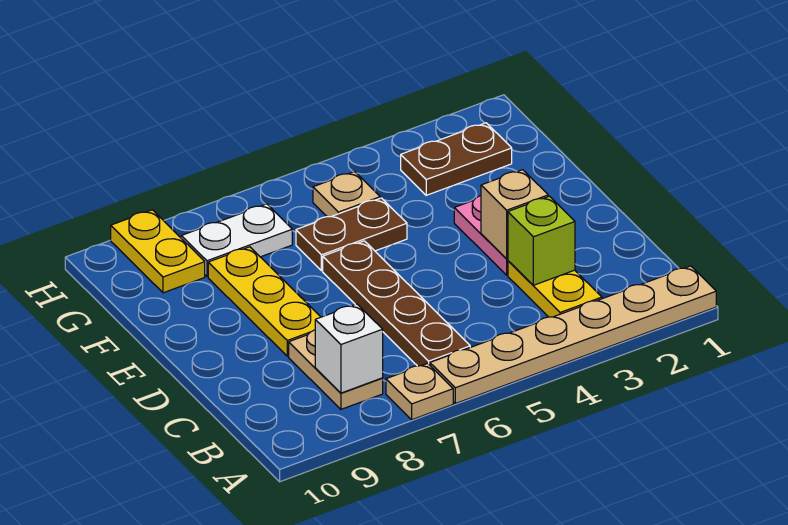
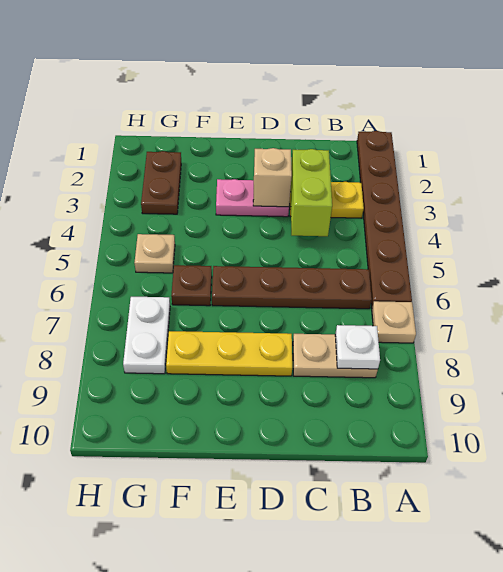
tan 1x6 plate [430,266,716,404] -> brown 1x6 plate [357,131,412,308]
white 1x1 brick [315,304,383,393] -> white 1x1 plate [335,325,380,369]
lime 1x1 brick [508,196,575,285] -> lime 1x2 brick [290,149,332,236]
brown 1x2 plate [296,198,407,271] -> brown 1x1 plate [171,265,212,306]
yellow 1x2 plate [111,210,205,293] -> none

